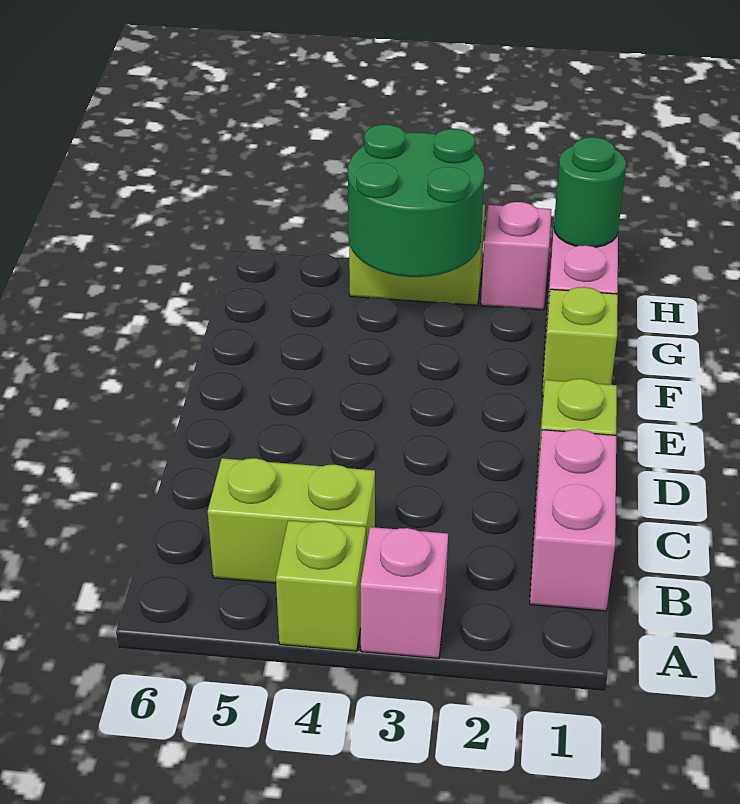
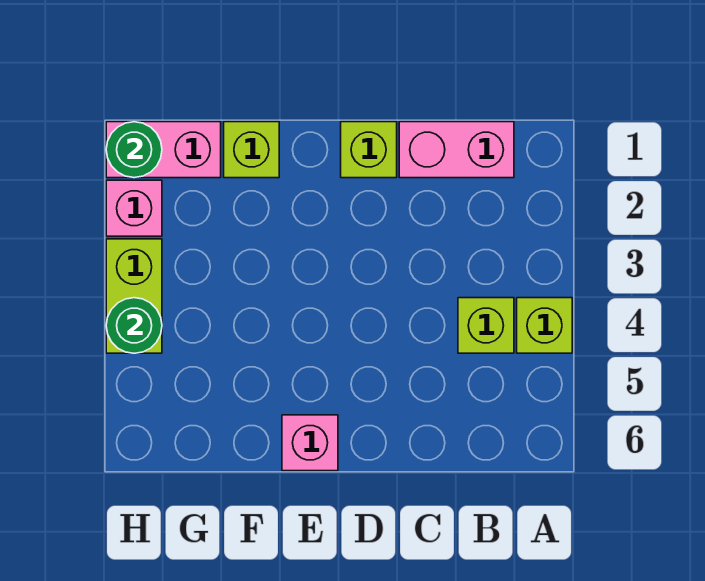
pink 1x1 brick [361,527,448,659] -> pink 1x1 brick moved to [282,415,338,471]
lime 1x2 brick [208,458,375,583] -> lime 1x1 brick [458,298,514,353]
green 2x2 round brick [348,125,484,277] -> green 1x1 round brick [106,298,162,353]

